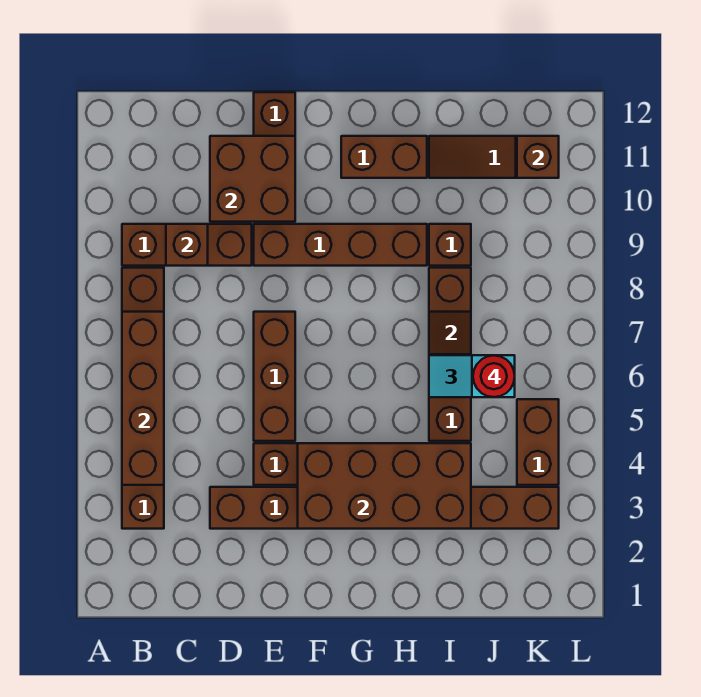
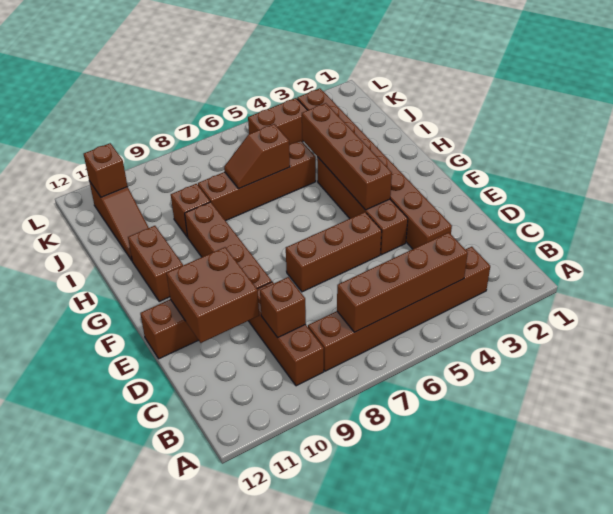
brown 2x4 brick [298,443,471,529] -> brown 1x4 brick [302,103,392,210]
cyan 1x2 slope [429,355,515,397] -> none
red 1x1 round brick [473,355,515,397] -> none

